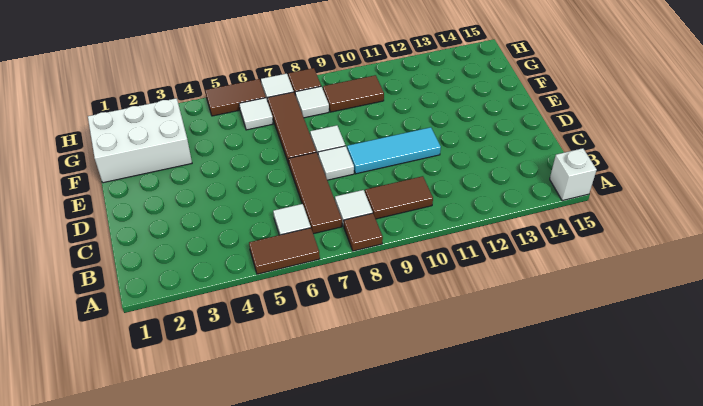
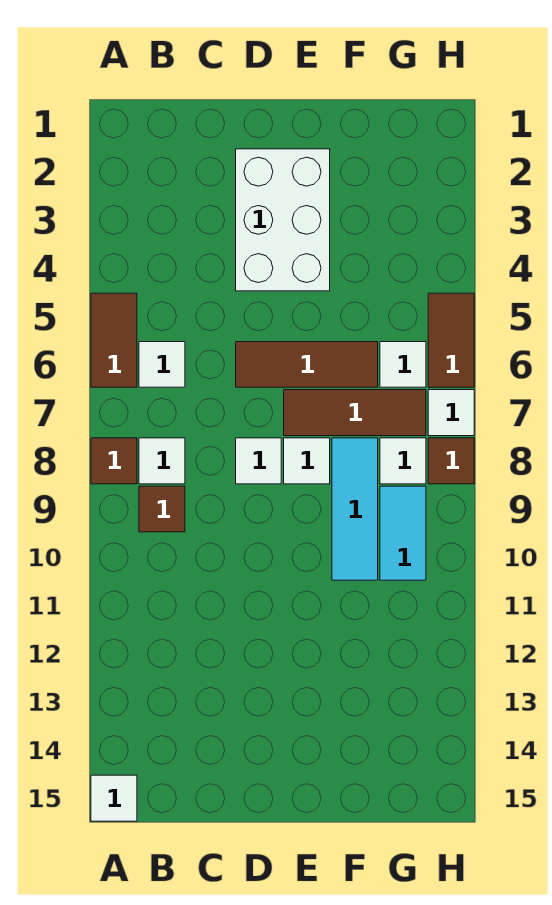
white 1x1 brick [550,148,597,201] -> white 1x1 tile [91,775,137,821]
brown 1x3 tile [289,152,342,234] -> brown 1x3 tile moved to [236,342,378,387]
brown 1x2 tile [365,176,433,219] -> brown 1x1 tile [139,486,185,532]
cyan 1x3 tile [347,127,441,174] -> cyan 1x3 tile moved to [332,438,378,580]
white 2x3 brick [88,98,192,183] -> white 2x3 brick moved to [236,149,330,291]
brown 1x2 tile [323,75,384,112] -> cyan 1x2 tile [380,486,426,580]

